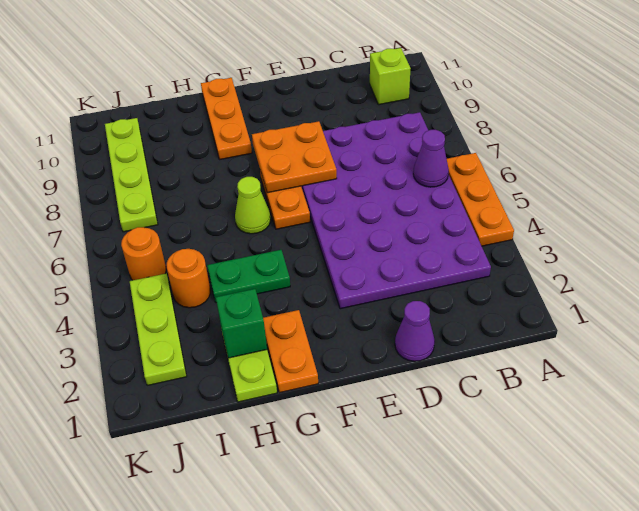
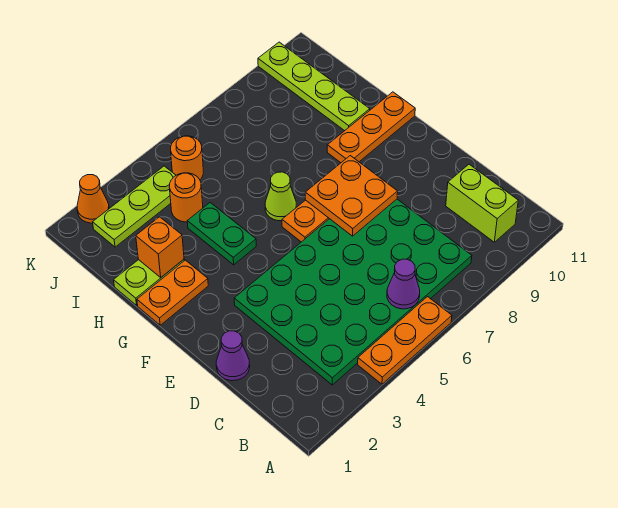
purple 4x6 plate [301,112,491,309] -> green 4x6 plate [234,199,472,385]
lime 1x1 brick [370,48,411,105] -> lime 1x2 brick [446,164,518,242]
green 1x1 brick [216,289,267,358] -> orange 1x1 brick [136,217,184,277]
lime 1x4 plate [105,118,158,232] -> lime 1x4 plate turned to [258,42,370,131]
none -> orange 1x1 cone [77,175,109,223]

